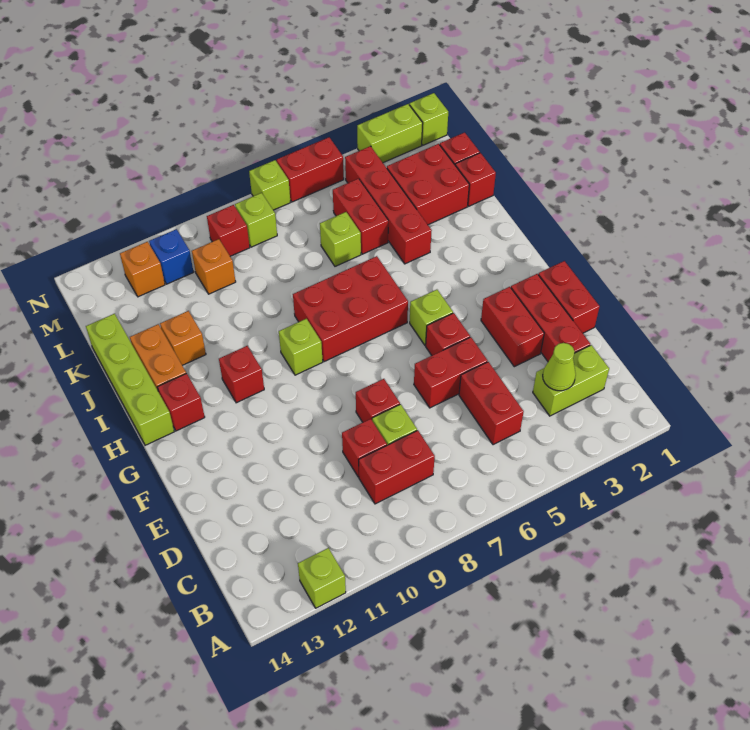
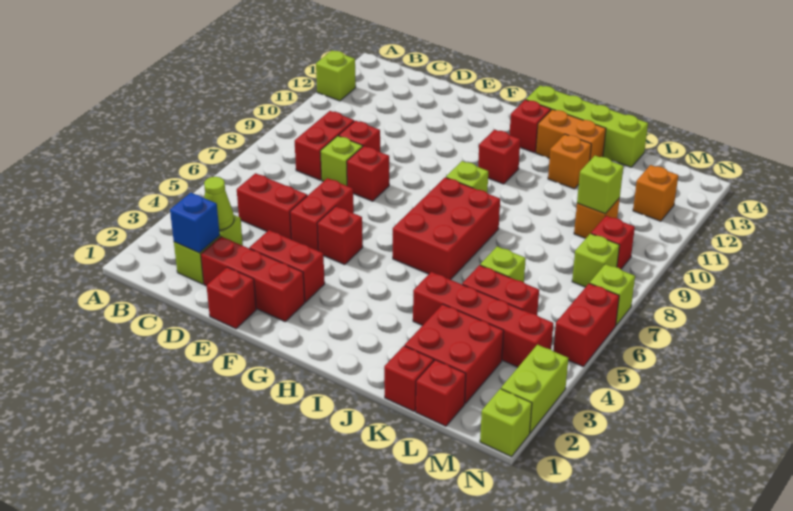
red 1x2 brick [538,261,599,333] -> red 1x1 brick [207,267,256,329]
lime 1x1 brick [410,290,453,345] -> lime 1x1 brick moved to [577,156,623,214]
blue 1x1 brick [149,229,193,284] -> blue 1x1 brick moved to [170,193,220,253]

